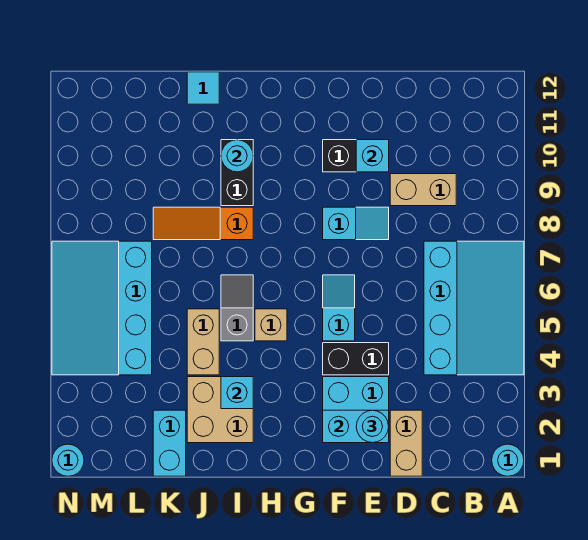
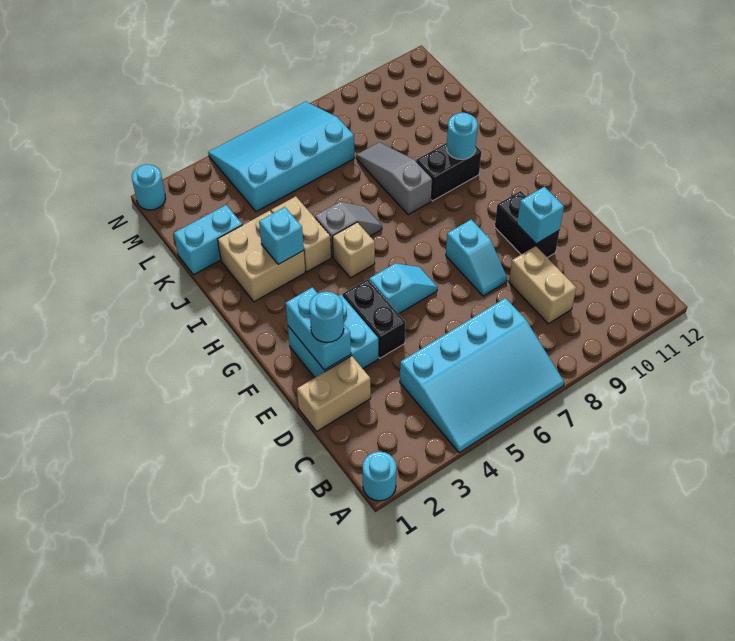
orange 1x3 slope [153,207,253,240] -> grey 1x3 slope [356,142,432,215]
tan 1x2 brick [187,309,219,375] -> tan 1x2 brick turned to [271,196,331,272]
cyan 1x1 tile [187,72,219,104] -> none

